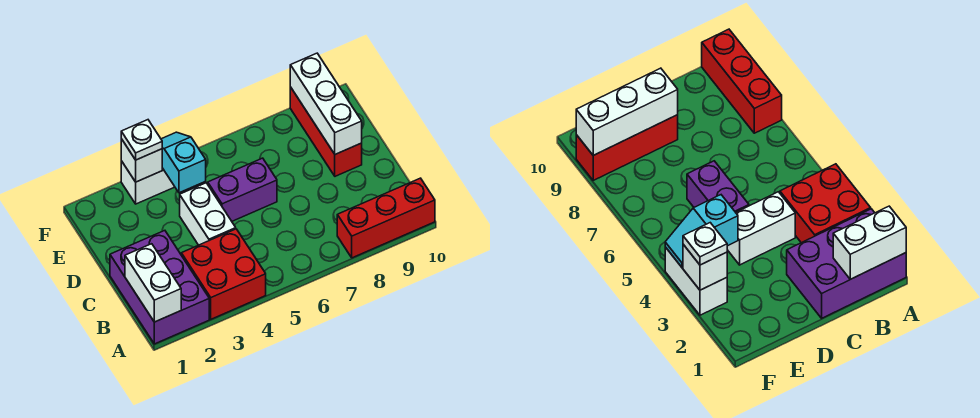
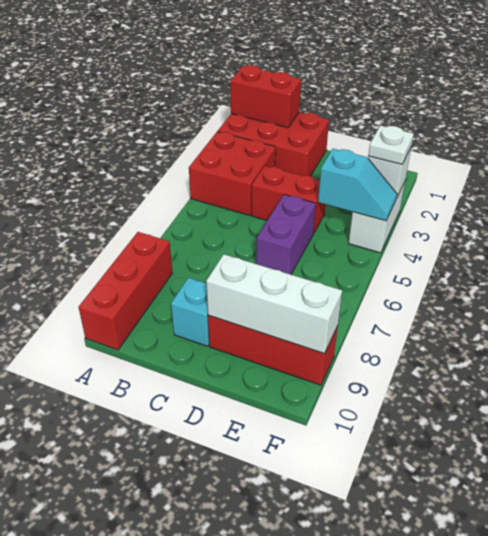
purple 2x3 brick [110,231,209,344] -> red 2x3 brick [218,112,329,176]
white 1x2 brick [125,244,181,322] -> red 1x2 brick [230,65,301,128]
white 1x2 brick [180,183,236,245] -> red 1x2 brick [251,166,326,233]
none -> cyan 1x1 brick [171,278,209,346]

